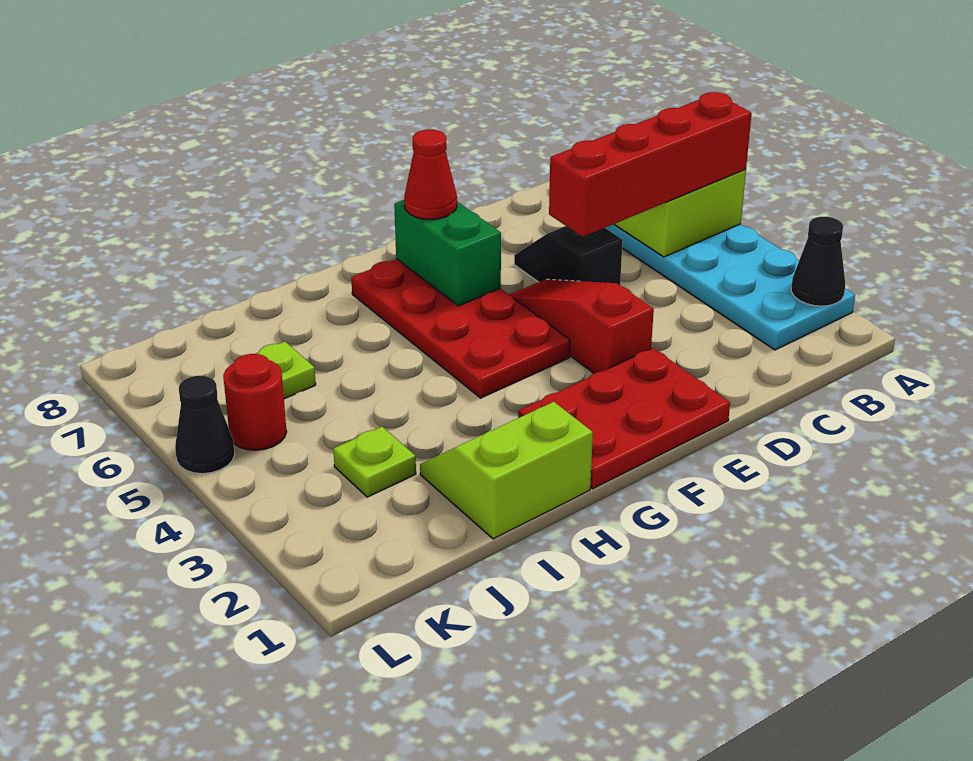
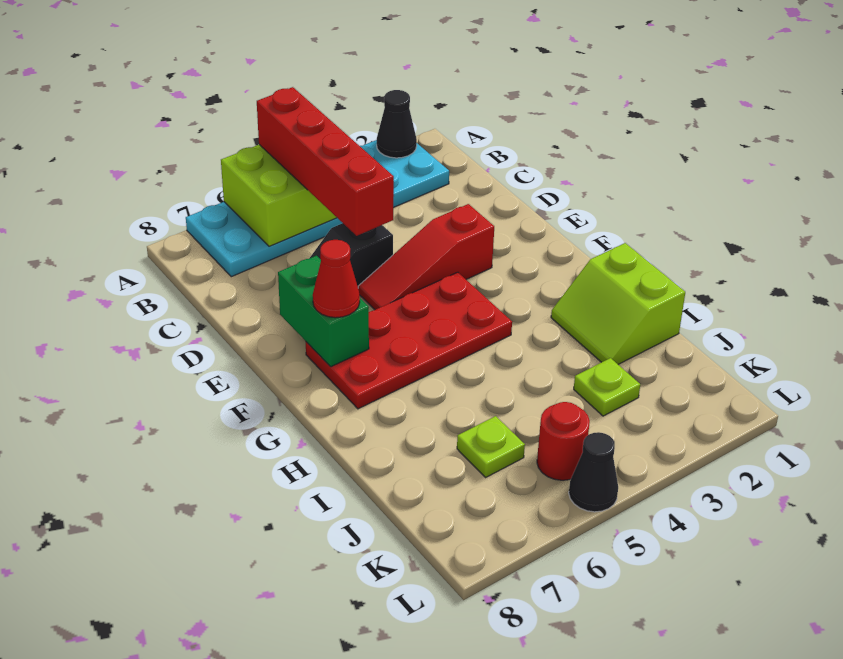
red 2x3 plate [518,348,730,489] -> none
green 1x2 brick [394,200,501,306] -> green 1x2 brick turned to [278,256,369,367]

